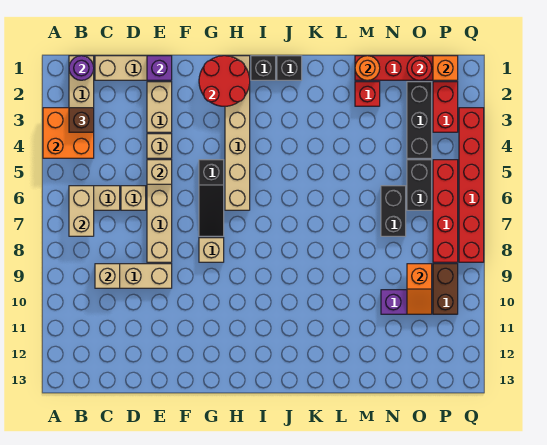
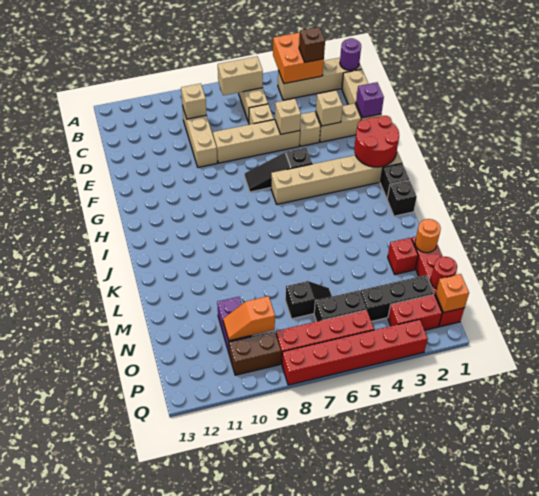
tan 1x1 brick [199,238,224,262] -> tan 1x1 brick moved to [316,90,343,126]
black 1x2 brick [381,186,406,236] -> black 1x2 slope [285,281,332,319]

